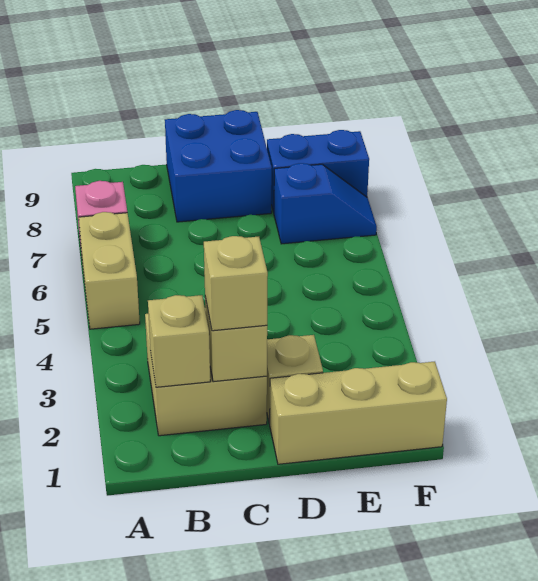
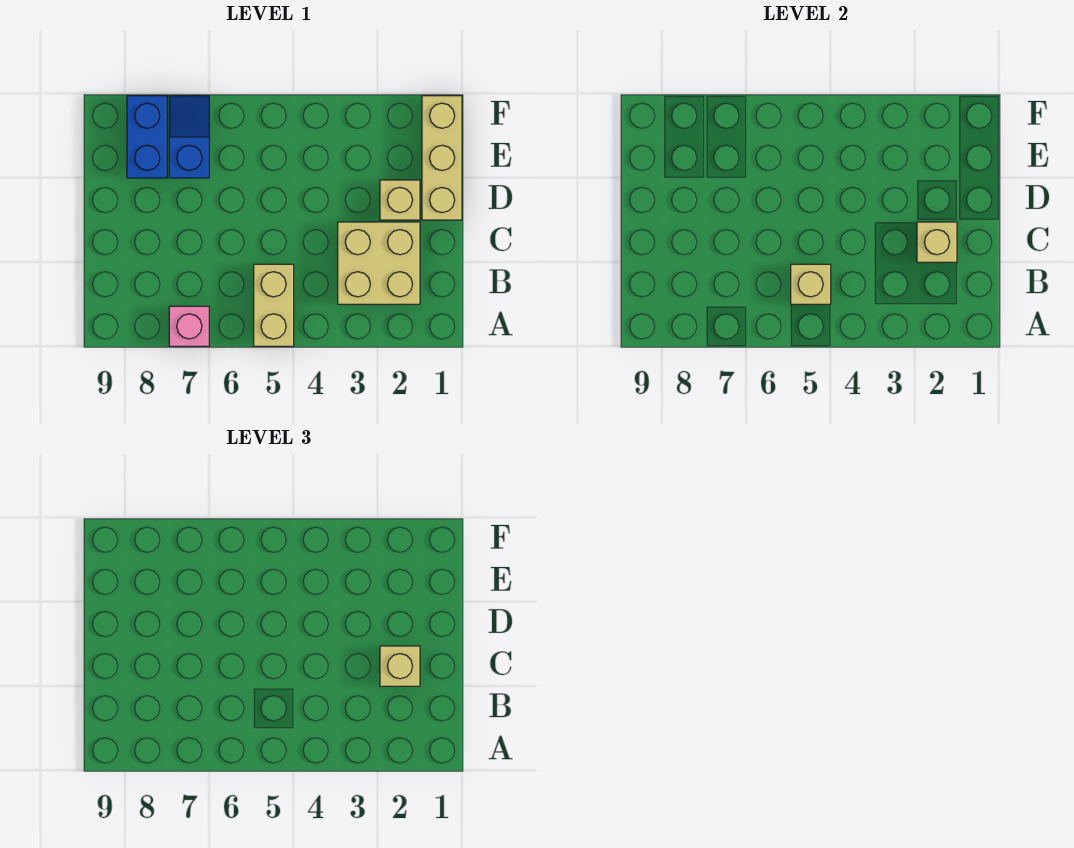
tan 1x2 brick [79,212,140,329] -> tan 1x2 brick turned to [254,264,294,346]
tan 1x1 brick [148,295,210,387] -> tan 1x1 brick moved to [791,264,831,304]
blue 2x2 brick [165,110,272,222] -> none

